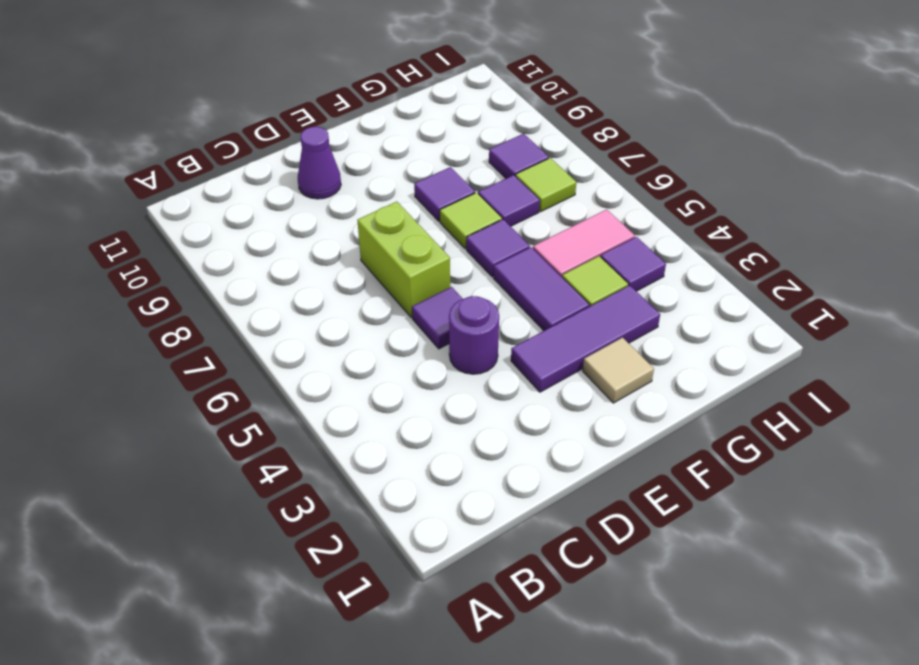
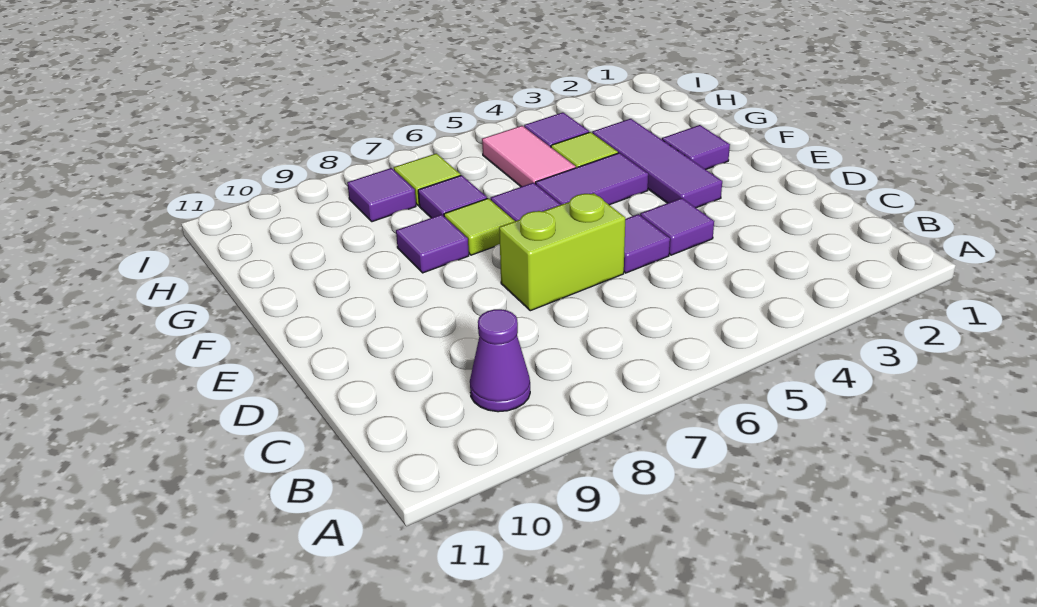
purple 1x1 round brick [449,296,499,374] -> purple 1x1 tile [640,198,714,255]
purple 1x1 cone [298,127,341,199] -> purple 1x1 cone moved to [470,309,530,412]
tan 1x1 tile [583,338,654,403] -> purple 1x1 tile [662,125,730,169]

